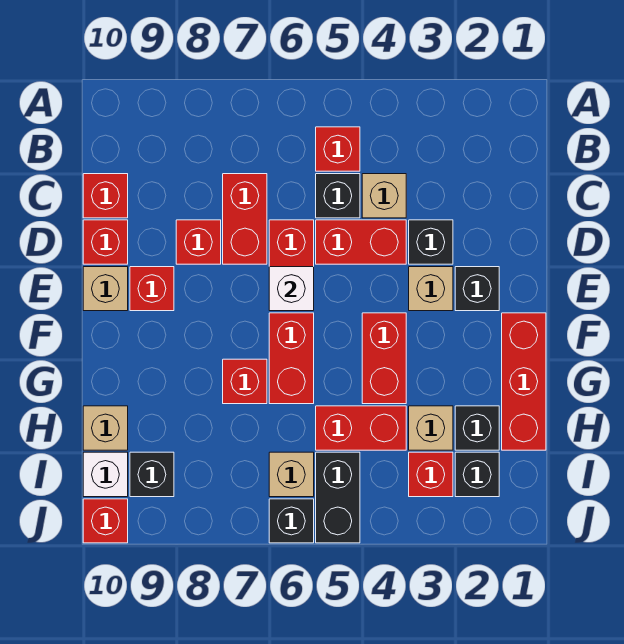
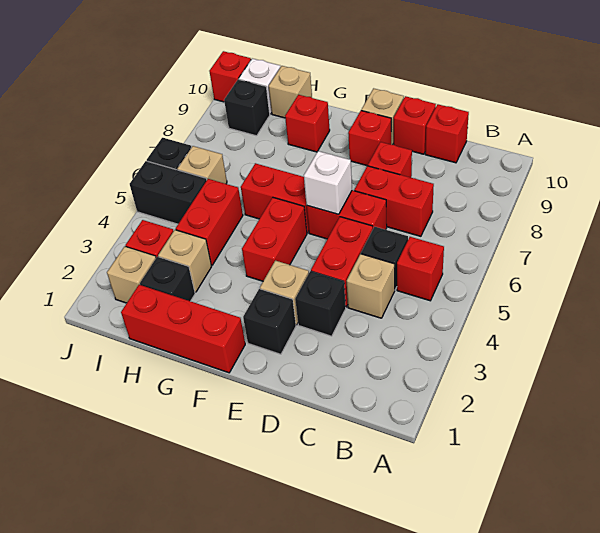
red 1x2 brick [362,313,406,404] -> red 1x2 brick turned to [242,198,307,281]
red 1x1 brick [223,359,267,404] -> red 1x1 brick moved to [285,95,330,152]
black 1x1 brick [455,452,499,497] -> tan 1x1 brick [107,246,156,303]

